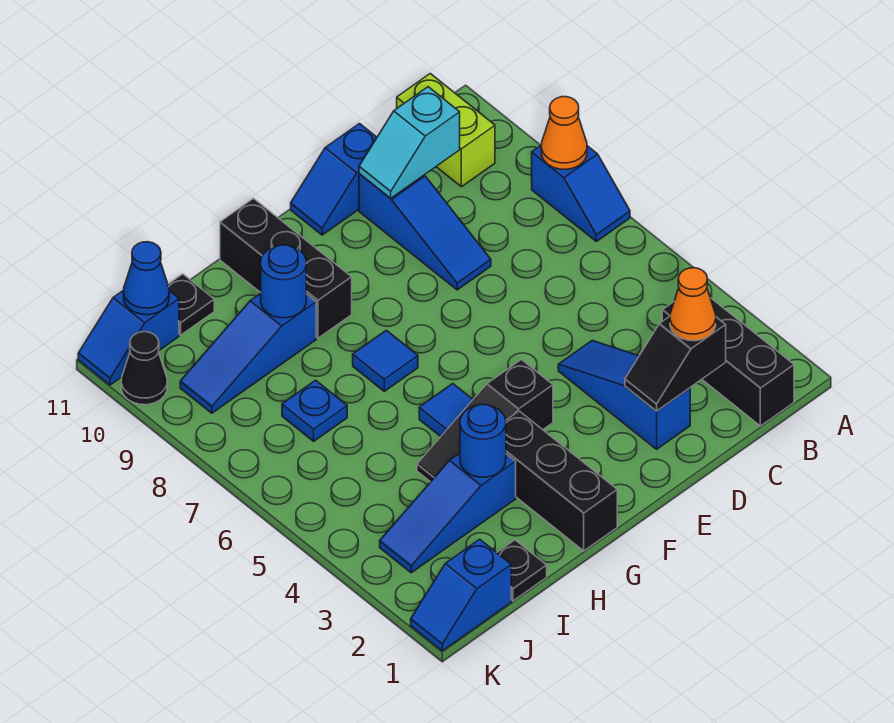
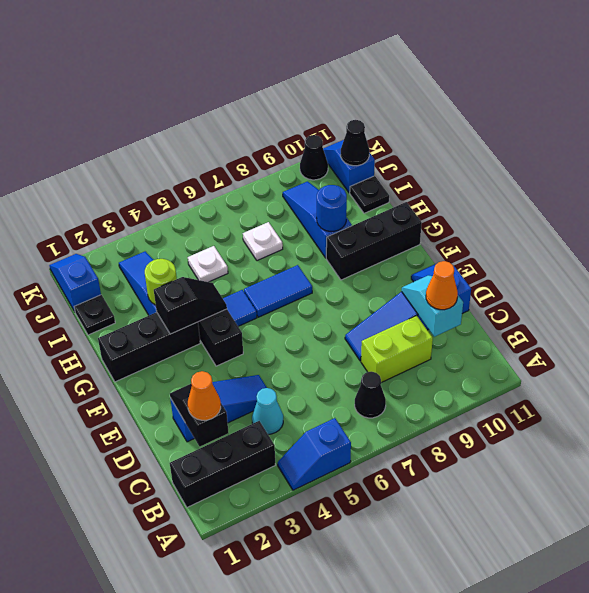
blue 1x2 slope [532,146,630,241] -> blue 1x2 slope moved to [278,418,351,490]
orange 1x1 cone [541,97,587,169] -> orange 1x1 cone moved to [426,261,458,310]
none -> black 1x1 cone [355,372,386,418]
lime 1x2 brick [397,74,495,187] -> lime 1x2 brick moved to [361,316,433,383]
none -> cyan 1x1 cone [252,388,283,434]
none -> black 1x2 slope [154,277,227,334]
blue 1x1 tile [353,330,418,391] -> blue 1x2 tile [244,265,312,317]
blue 1x1 round brick [460,404,506,477] -> lime 1x1 round brick [145,259,177,305]
none -> white 1x1 plate [188,246,228,282]
blue 1x1 plate [282,380,347,441] -> white 1x1 plate [243,222,283,261]
blue 1x1 cone [124,242,169,315] -> black 1x1 cone [341,120,369,166]

